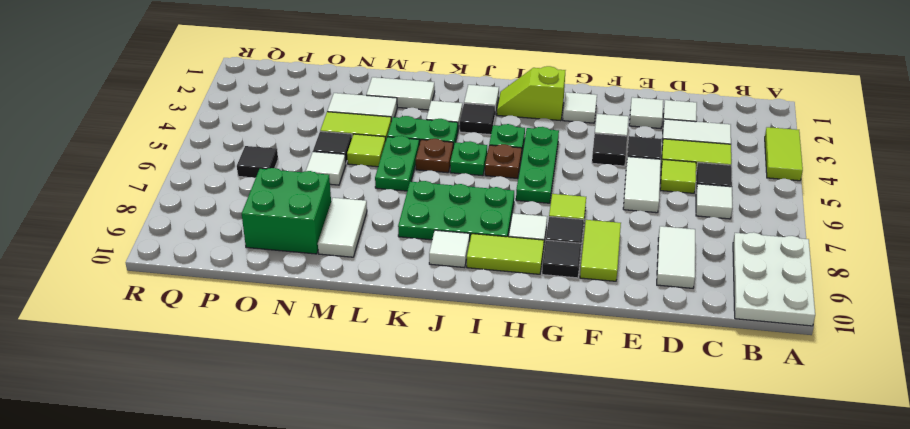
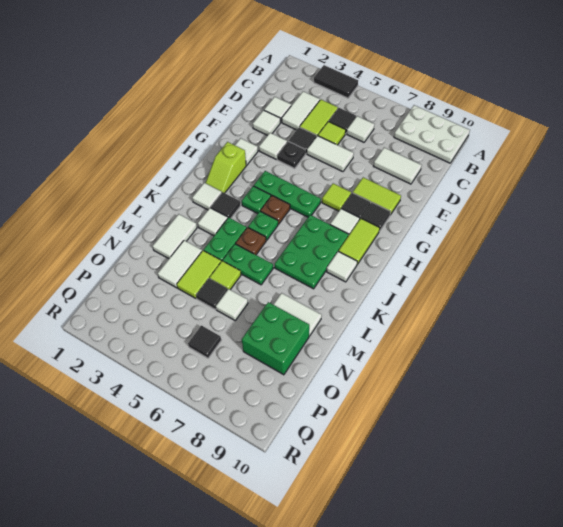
lime 1x2 tile [765,127,803,181] -> black 1x2 tile [314,65,358,98]
black 1x1 tile [592,133,627,166] -> black 1x1 plate [277,141,305,168]

